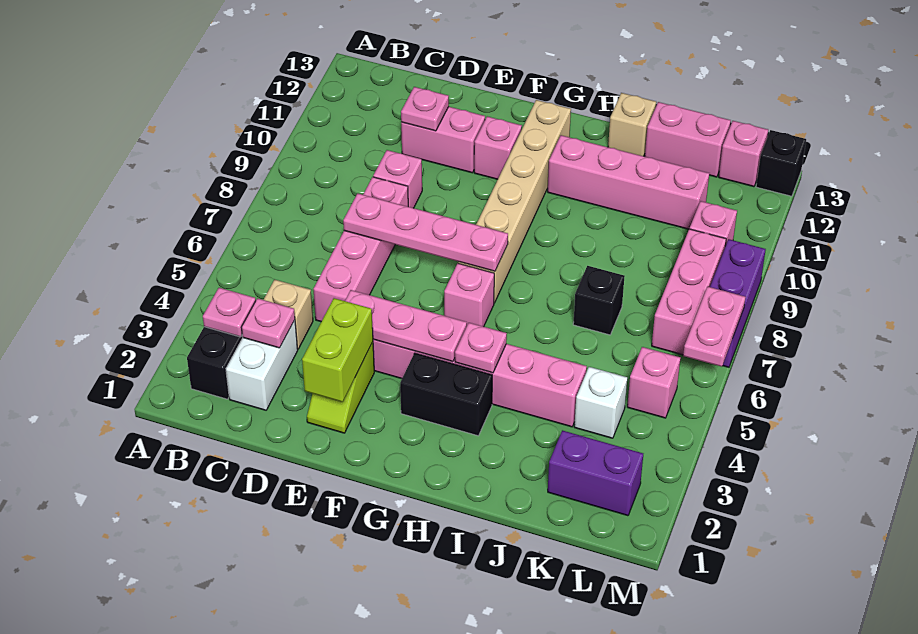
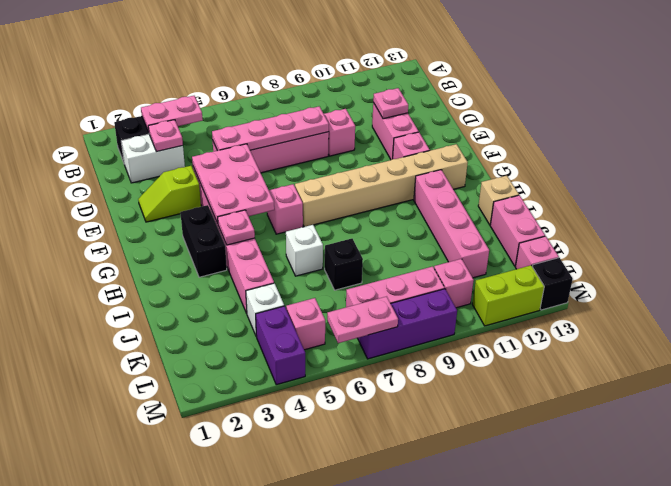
pink 1x1 plate [203,288,256,337] -> pink 1x2 plate [141,96,203,132]
tan 1x1 brick [263,280,313,349] -> none
pink 1x4 plate [343,193,508,271] -> pink 1x4 plate turned to [212,106,329,151]
lime 1x2 brick [302,298,373,402] -> lime 1x2 brick moved to [472,265,544,326]
pink 1x3 plate [345,290,467,362] -> pink 2x3 plate [192,144,274,223]
none -> white 1x1 brick [286,225,323,276]
purple 1x2 brick [548,430,643,516] -> purple 1x2 brick moved to [256,306,305,385]

